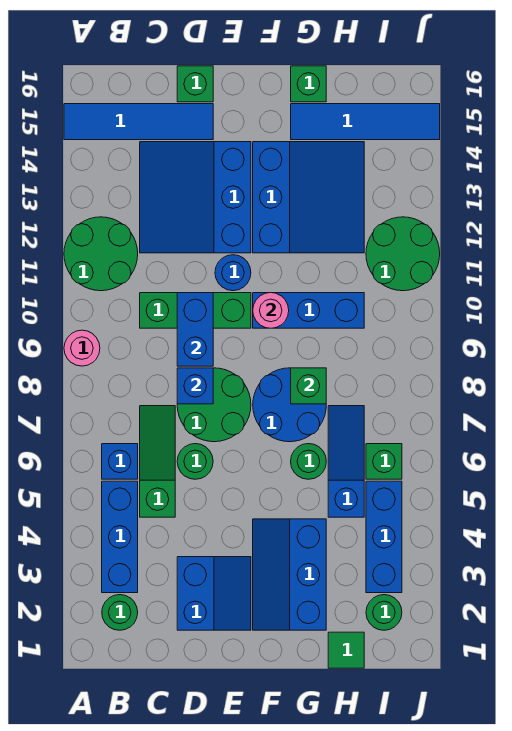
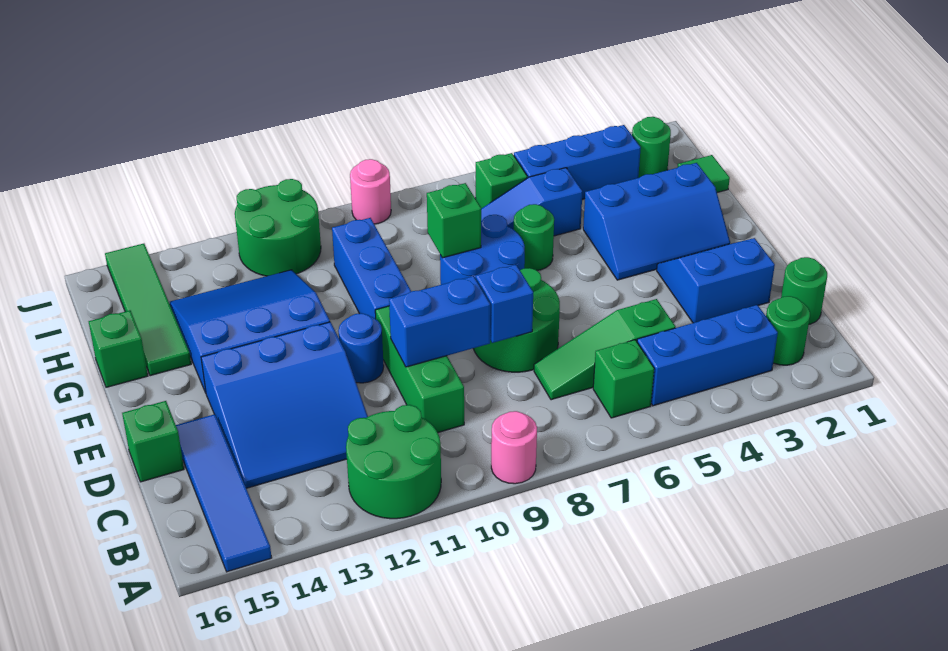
blue 1x1 brick [102,444,138,479] -> green 1x1 brick [593,340,654,418]
green 1x1 round brick [177,444,213,479] -> green 1x1 round brick moved to [781,257,827,324]
pink 1x1 round brick [253,293,289,328] -> pink 1x1 round brick moved to [350,159,391,224]
blue 1x4 tile [291,104,440,140] -> green 1x4 tile [105,244,191,376]

